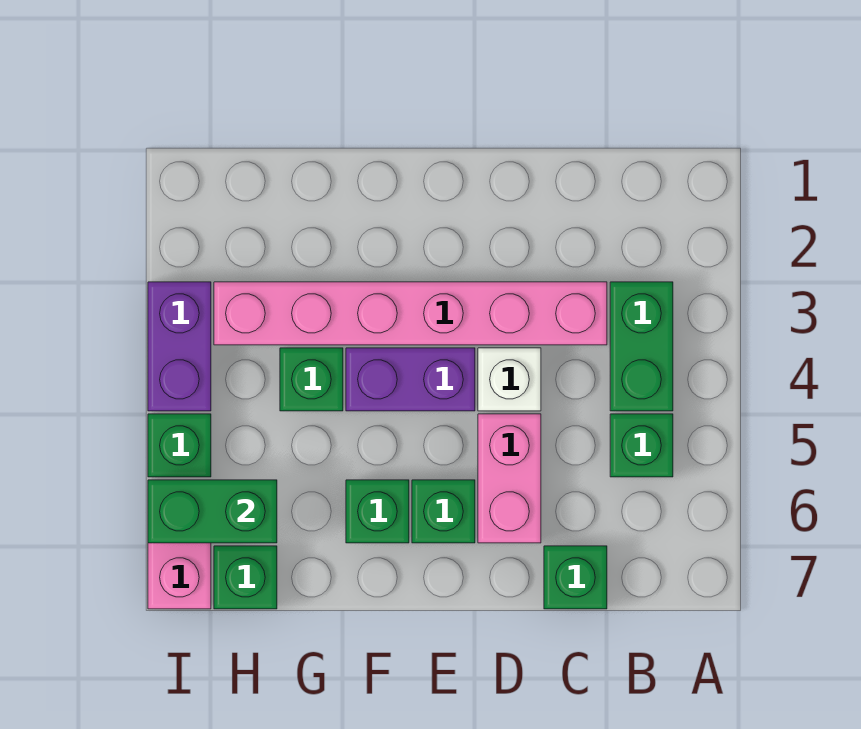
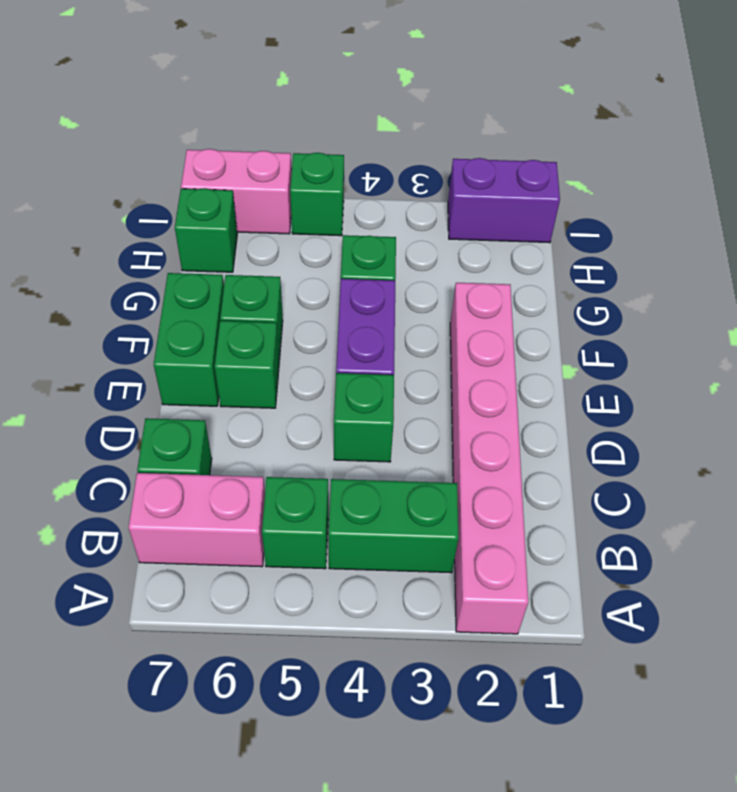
pink 1x6 brick [214,282,607,345] -> pink 1x6 brick moved to [450,283,528,634]
white 1x1 brick [478,348,541,411] -> green 1x1 brick [334,373,394,462]
pink 1x2 brick [478,414,541,543] -> pink 1x2 brick moved to [128,473,265,567]
green 1x2 brick [148,480,277,543] -> green 1x2 brick moved to [154,273,224,406]
purple 1x2 brick [148,282,211,411] -> purple 1x2 brick moved to [448,158,560,243]

